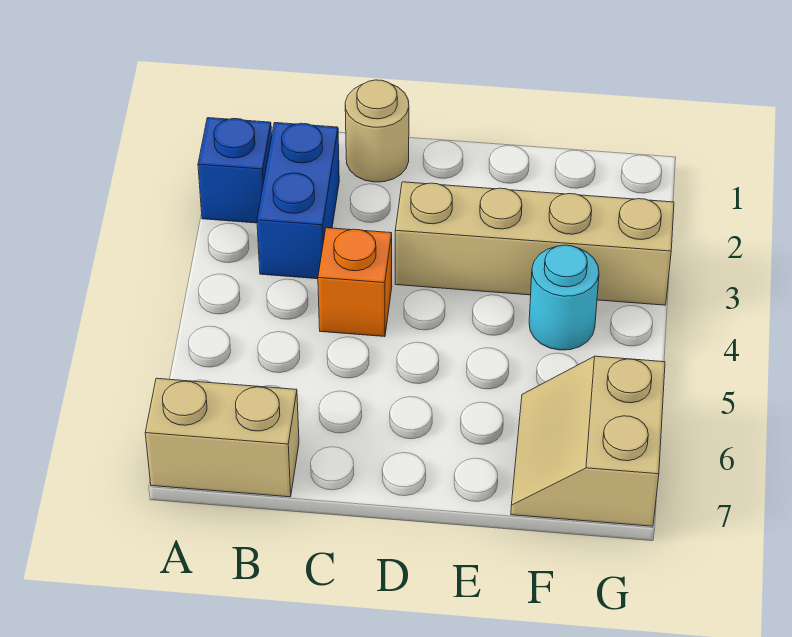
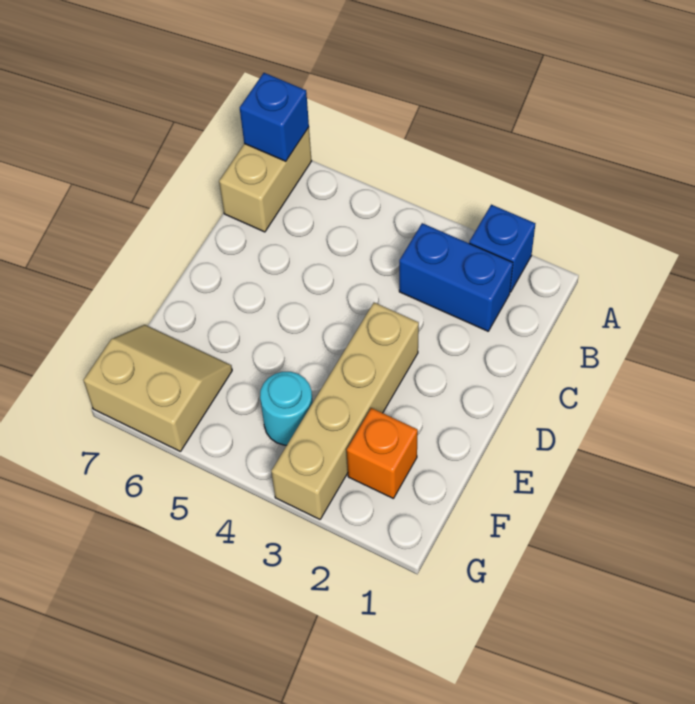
none -> blue 1x1 brick [240,73,309,161]
tan 1x1 round brick [345,80,409,182] -> none
orange 1x1 brick [318,228,392,337] -> orange 1x1 brick moved to [347,408,418,499]

